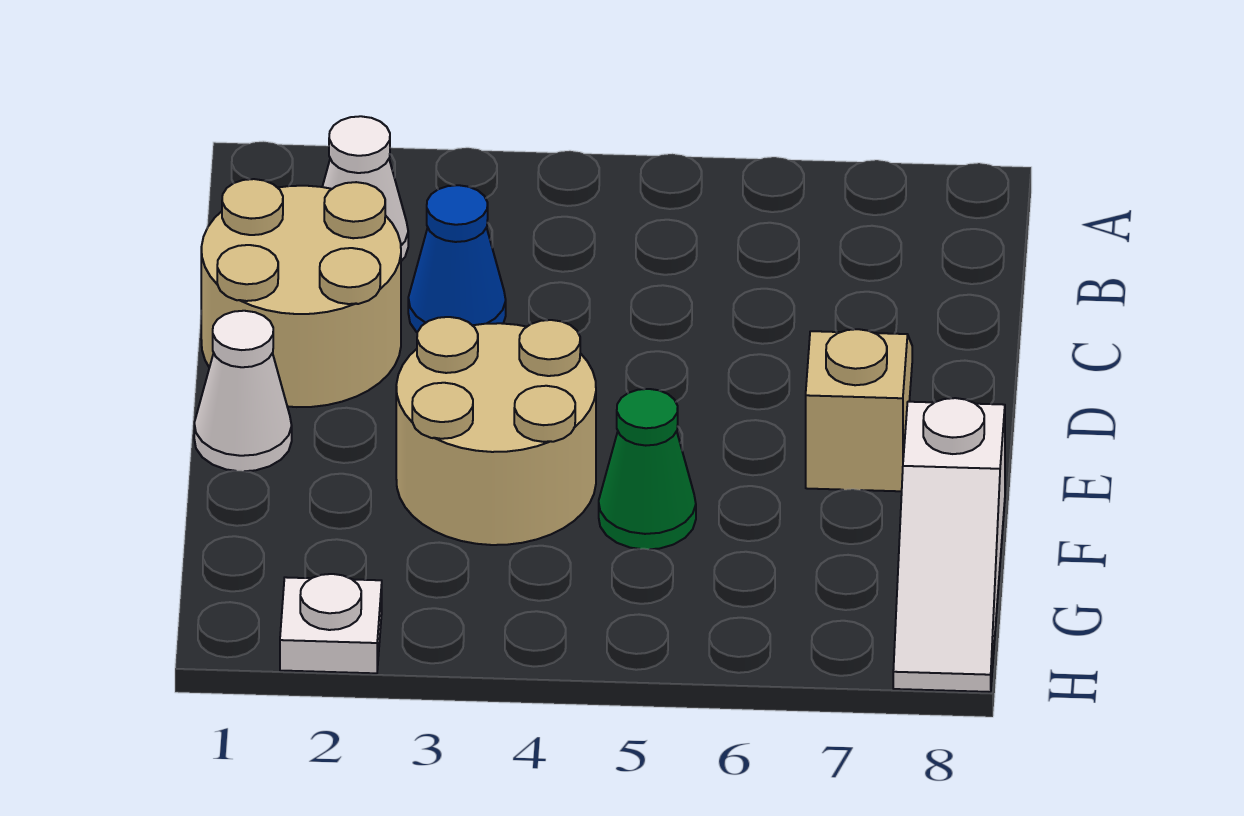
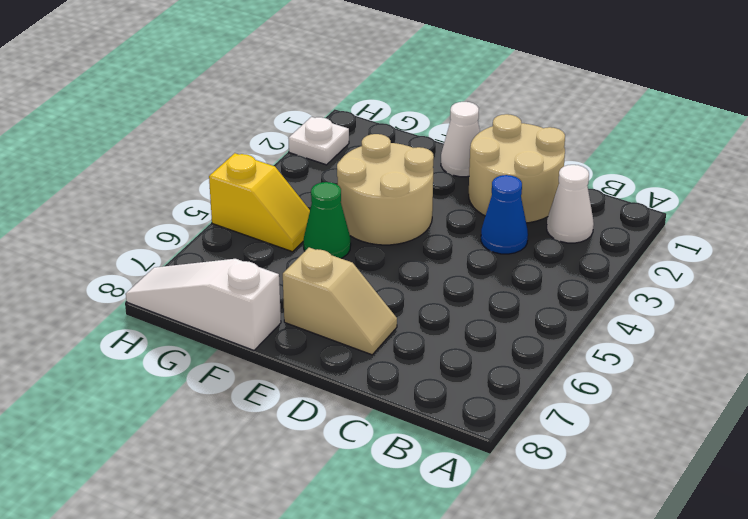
none -> yellow 1x2 slope [209,153,310,252]

